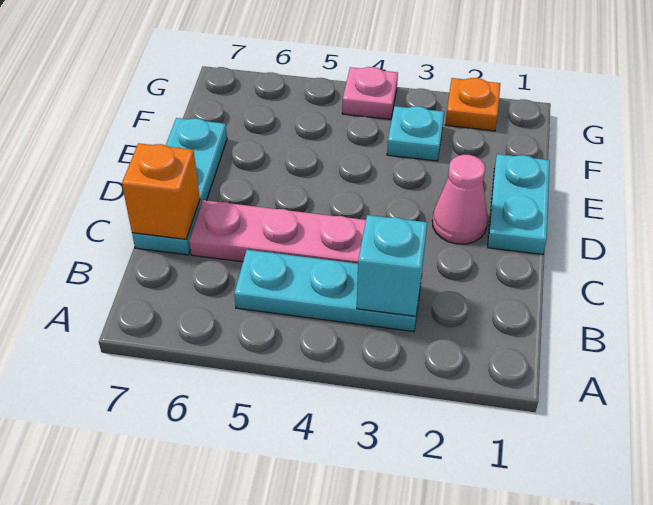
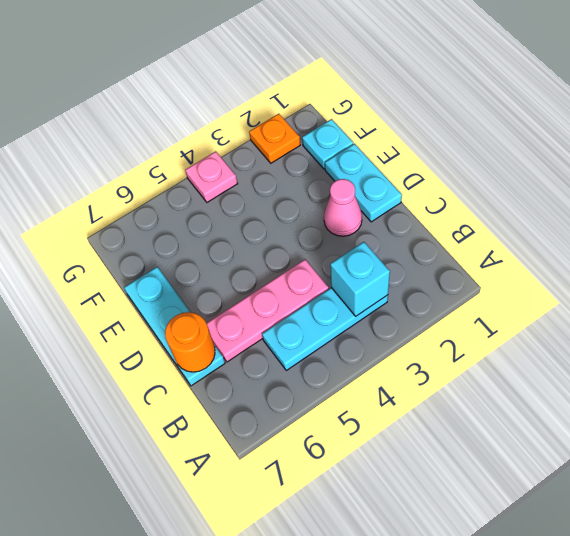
orange 1x1 brick [122,143,200,239] -> orange 1x1 round brick [165,312,215,372]
cyan 1x1 plate [387,106,444,161] -> cyan 1x1 plate moved to [302,119,353,169]

